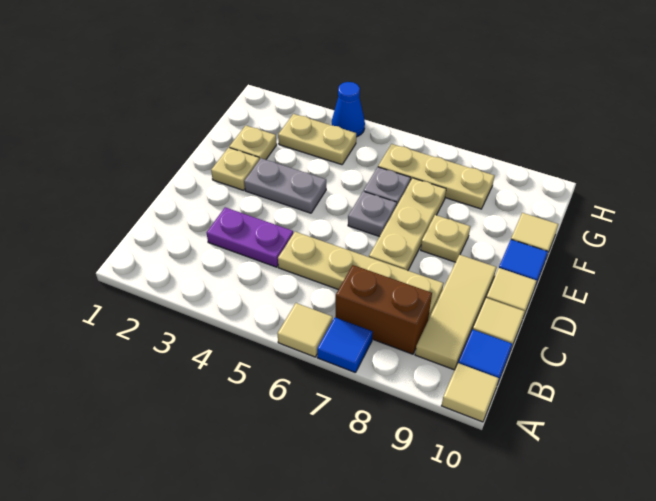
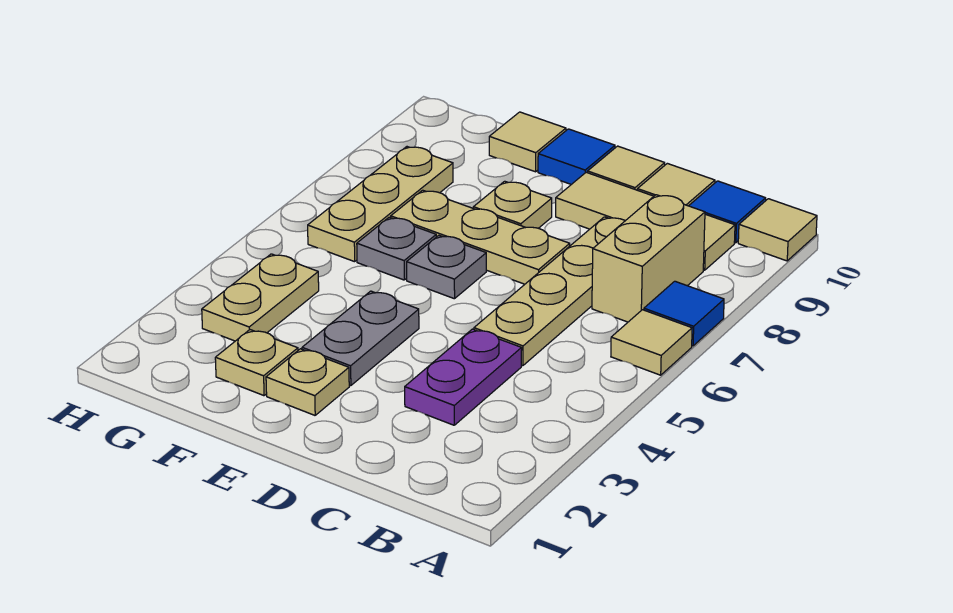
brown 1x2 brick [335,265,432,354] -> tan 1x2 brick [592,195,705,322]
blue 1x1 cone [332,82,365,137] -> none

